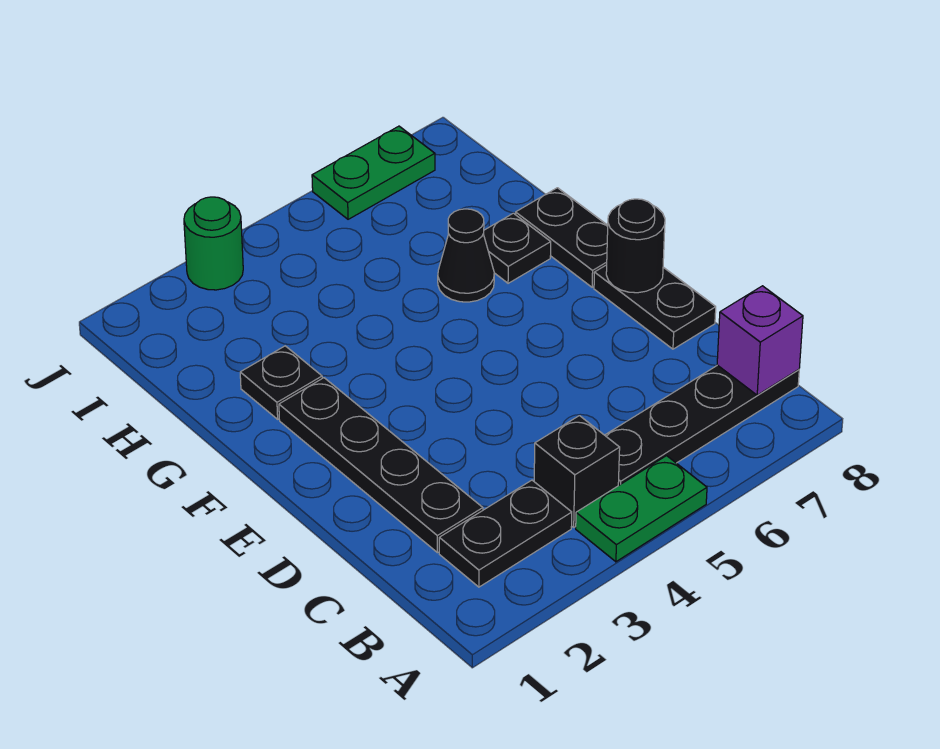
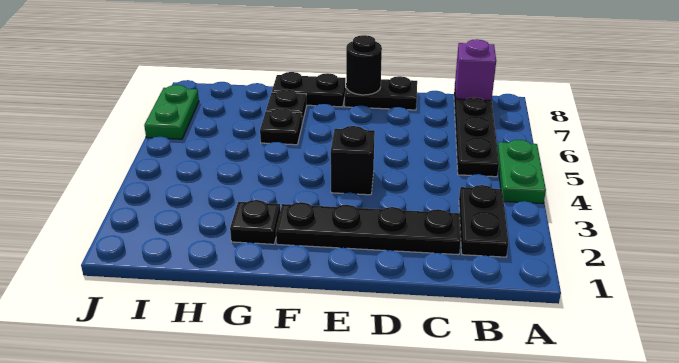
black 1x1 brick [534,416,620,527] -> black 1x1 brick moved to [331,126,375,195]
black 1x1 cone [438,209,494,302] -> black 1x1 plate [260,108,302,145]
green 1x1 round brick [184,197,243,290] -> none

